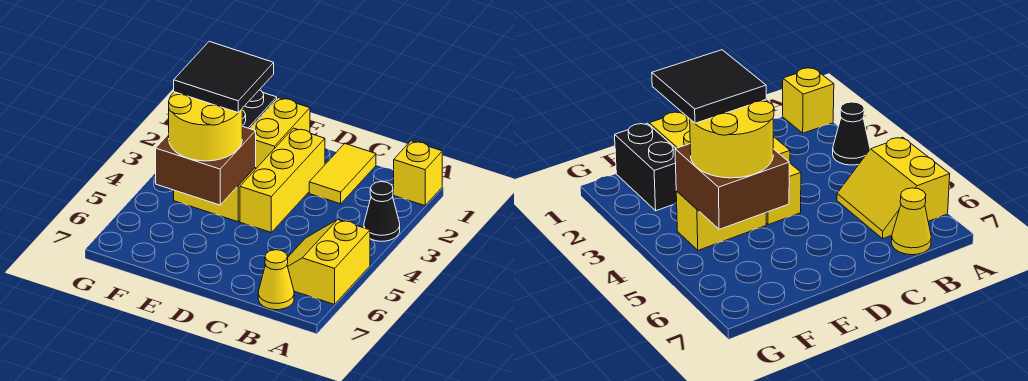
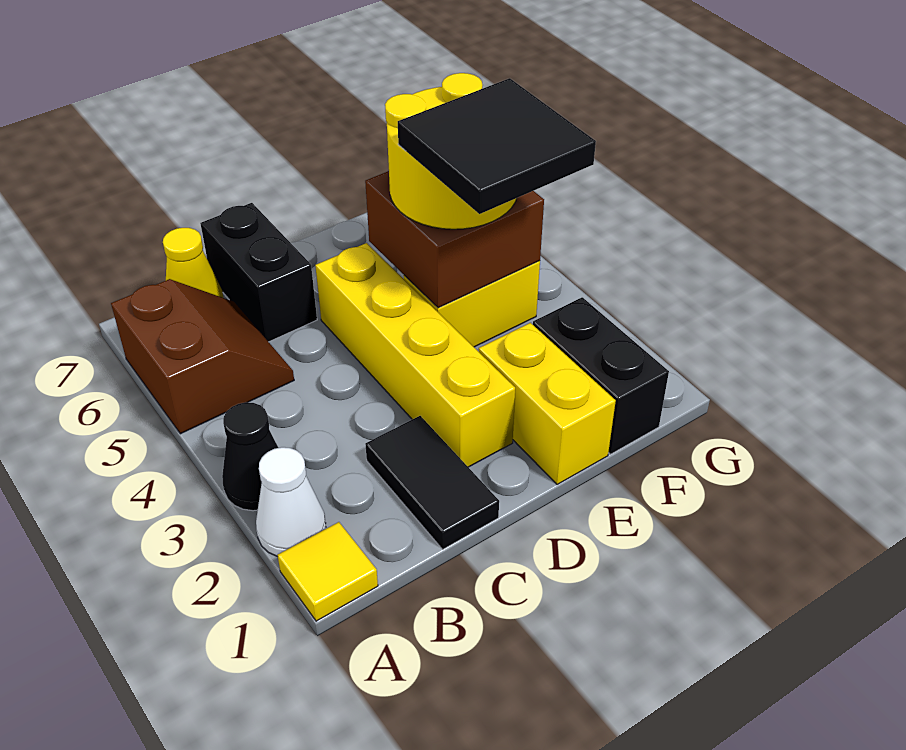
yellow 1x1 brick [394,141,442,206] -> yellow 1x1 tile [277,522,378,621]
none -> white 1x1 cone [256,447,326,557]
yellow 2x2 slope [287,220,370,304] -> brown 2x2 slope [111,279,294,434]
yellow 1x2 tile [309,144,376,204] -> black 1x2 tile [365,416,499,549]
none -> black 1x2 brick [200,203,317,342]
yellow 1x3 brick [240,128,325,232] -> yellow 1x4 brick [315,243,515,467]

